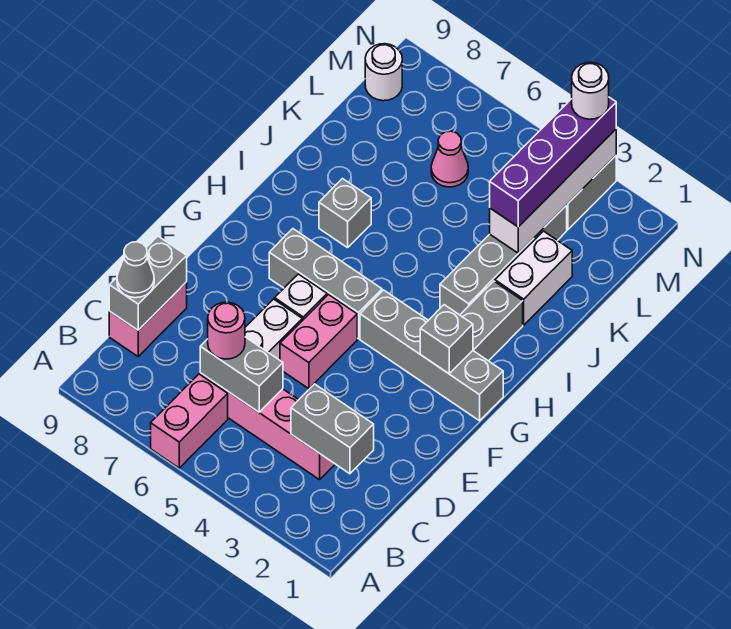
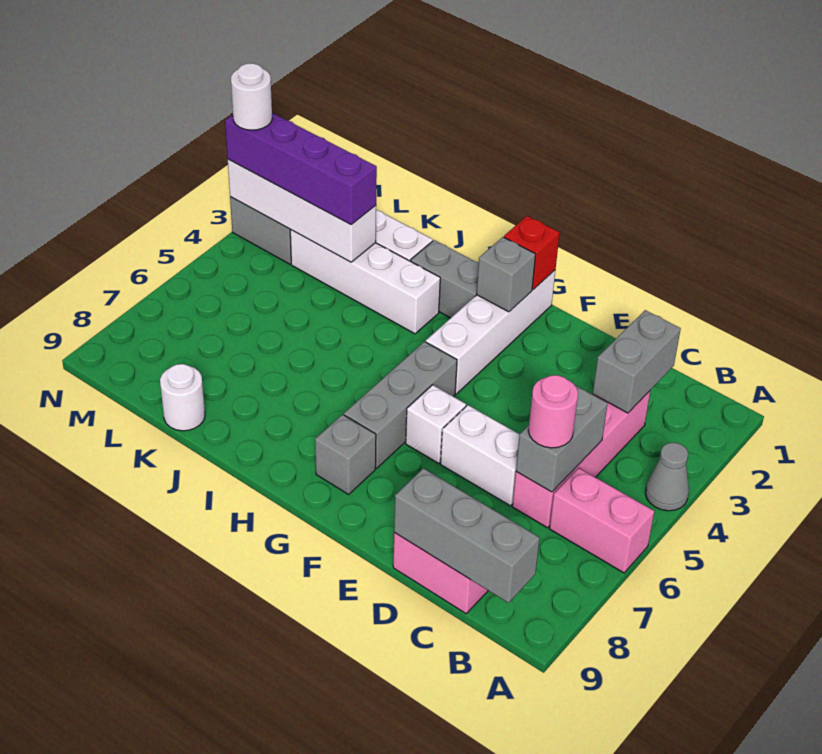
grey 1x2 brick [109,236,187,330] -> grey 1x3 brick [394,468,540,603]
grey 1x1 cone [117,242,154,298] -> grey 1x1 cone moved to [645,443,689,511]
pink 1x2 brick [280,295,357,389] -> none
grey 1x4 brick [360,290,503,421] -> white 1x4 brick [426,270,555,394]
none -> red 1x1 brick [504,216,560,290]
grey 1x4 brick [440,205,567,315] -> white 1x4 brick [290,229,440,334]
grey 1x1 brick [319,179,371,248] -> grey 1x1 brick moved to [315,415,376,494]
pink 1x1 cone [431,131,468,187] -> none
white 1x1 round brick [365,44,402,101] -> white 1x1 round brick moved to [160,364,205,431]

